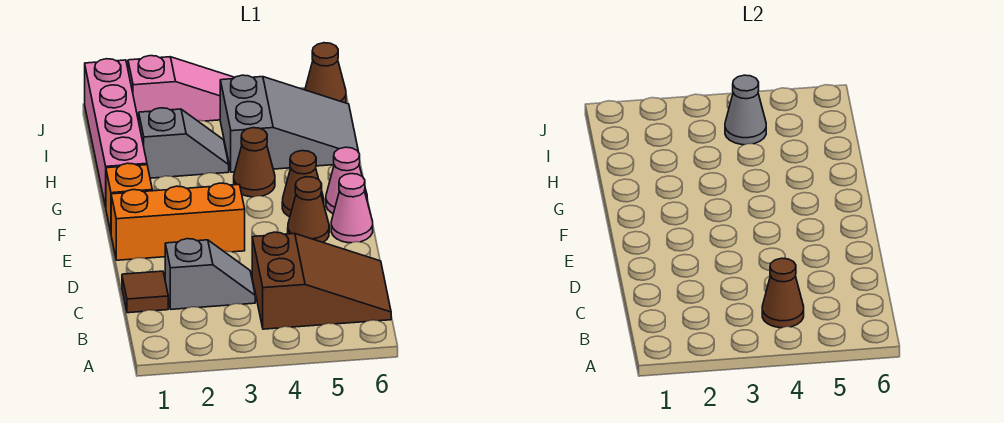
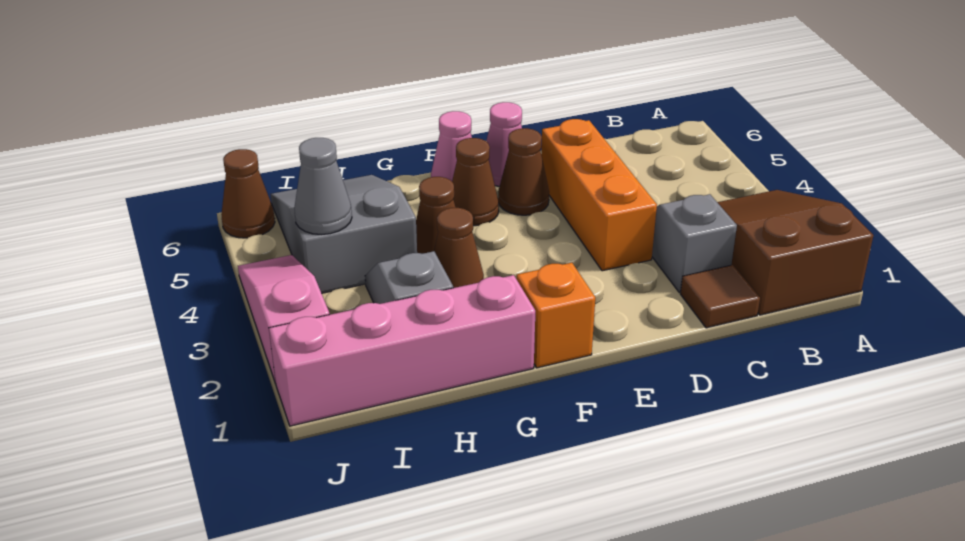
brown 2x3 slope [252,232,391,329] -> brown 2x3 slope moved to [717,190,873,315]
brown 1x1 cone [762,258,804,328] -> brown 1x1 cone moved to [434,208,484,288]
orange 1x3 brick [111,183,245,260] -> orange 1x3 brick moved to [541,119,657,271]

